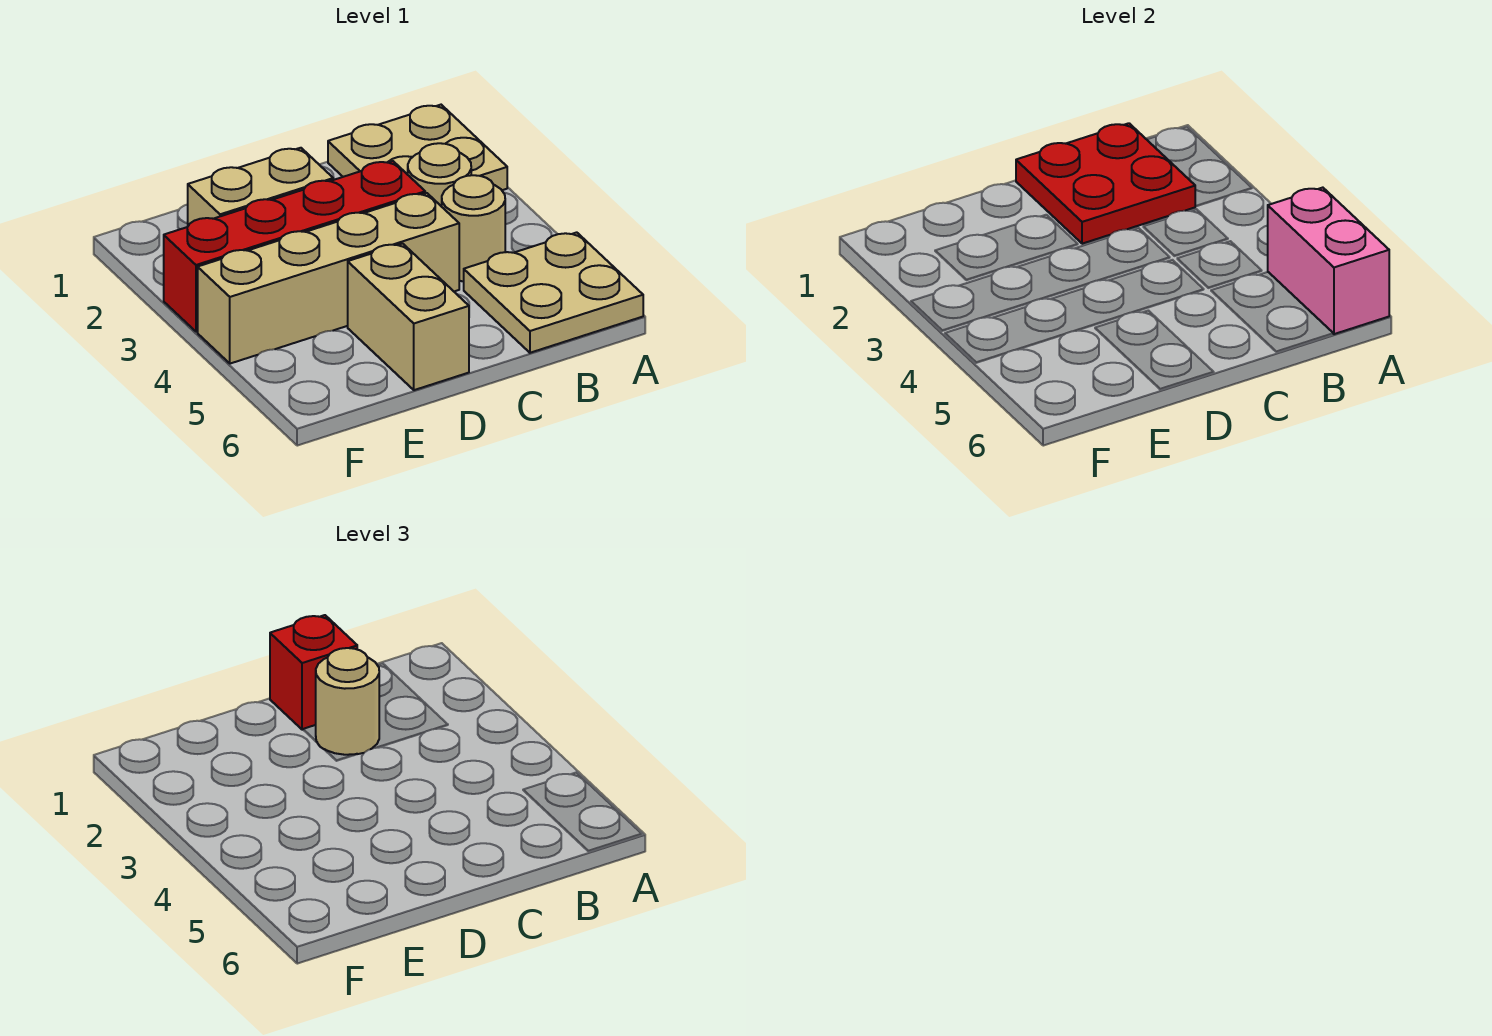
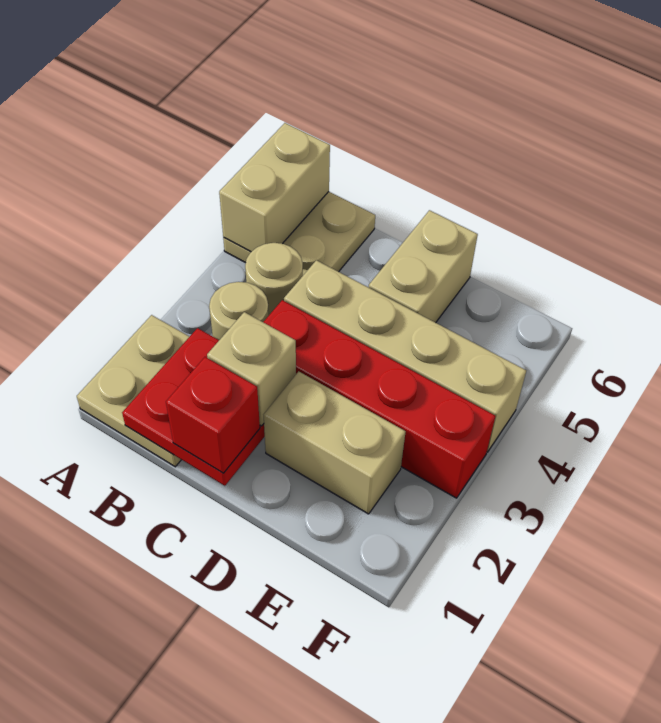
pink 1x2 brick [1268,188,1389,334] -> tan 1x2 brick [219,123,330,252]
tan 1x1 round brick [316,648,379,755] -> tan 1x1 brick [207,312,296,426]

